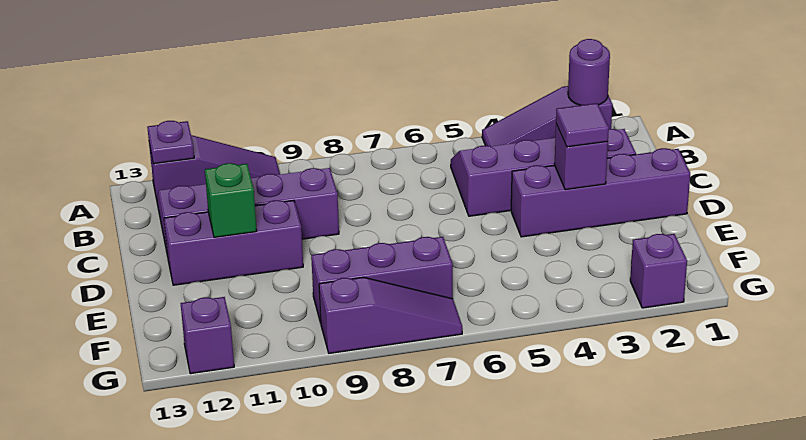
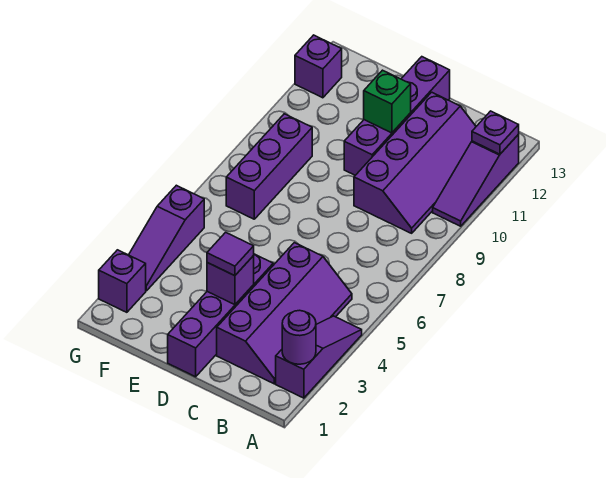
purple 1x3 brick [164,200,303,285] -> purple 1x4 brick [344,57,450,175]
purple 1x3 slope [319,277,462,353] -> purple 1x3 slope moved to [129,185,204,291]

